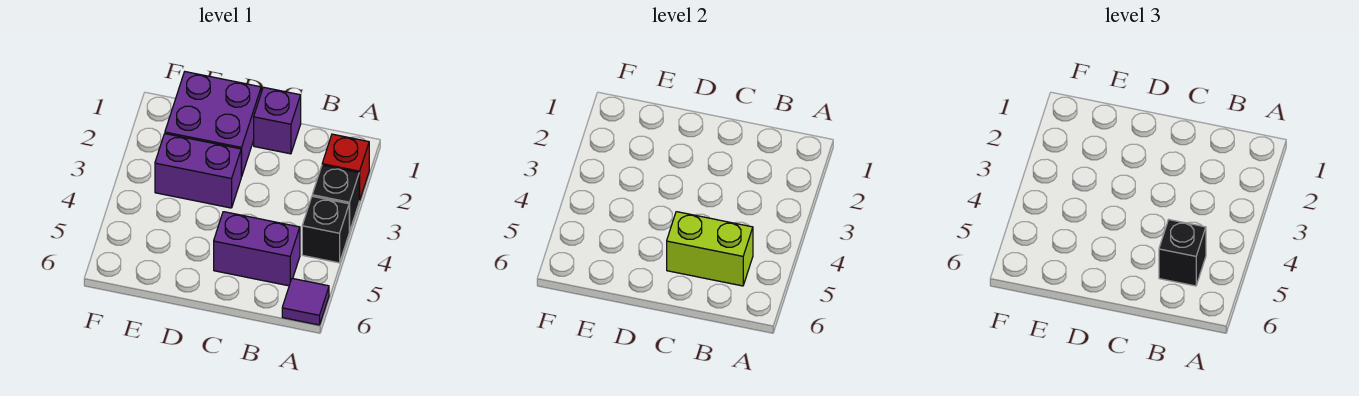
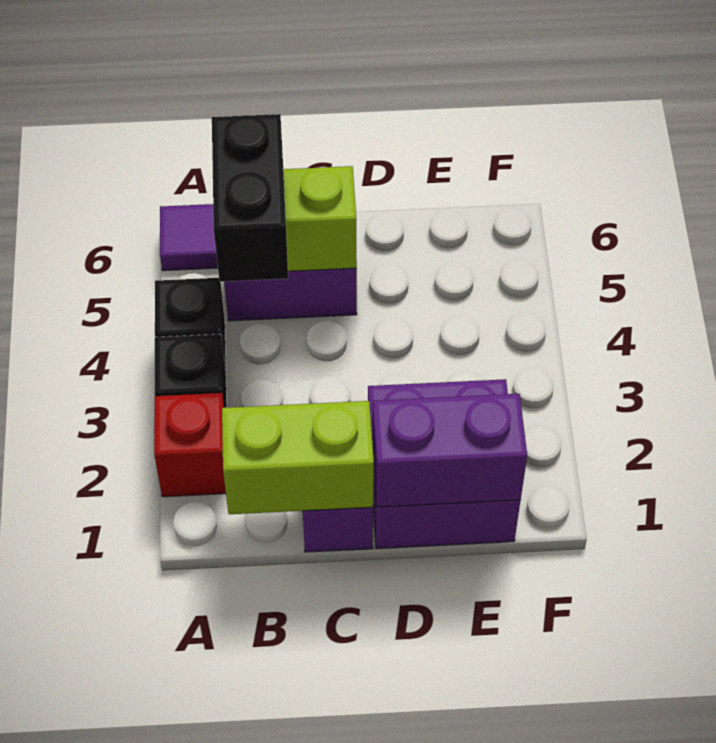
none -> lime 1x2 brick [222,401,374,514]
black 1x1 brick [1159,220,1206,286] -> black 1x2 brick [212,114,288,282]
purple 1x2 brick [155,134,241,208] -> purple 1x2 brick moved to [372,394,527,507]

